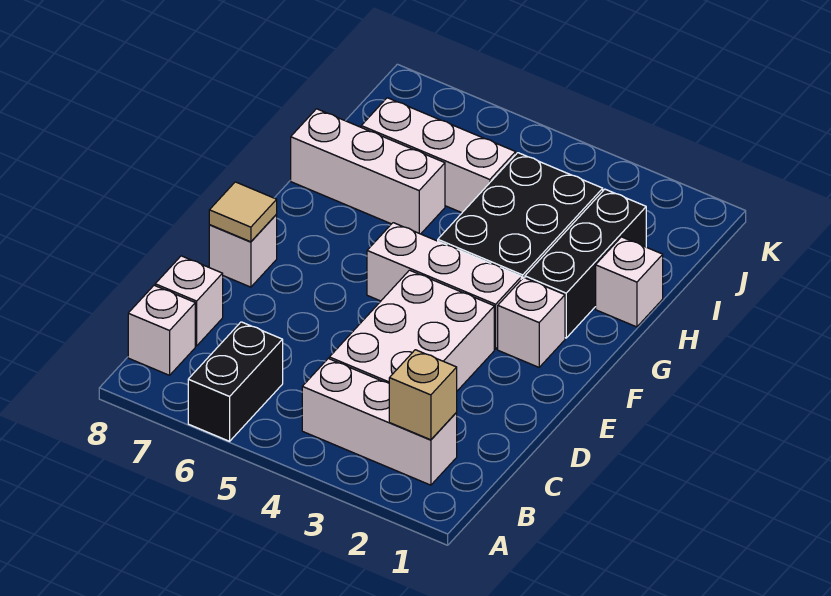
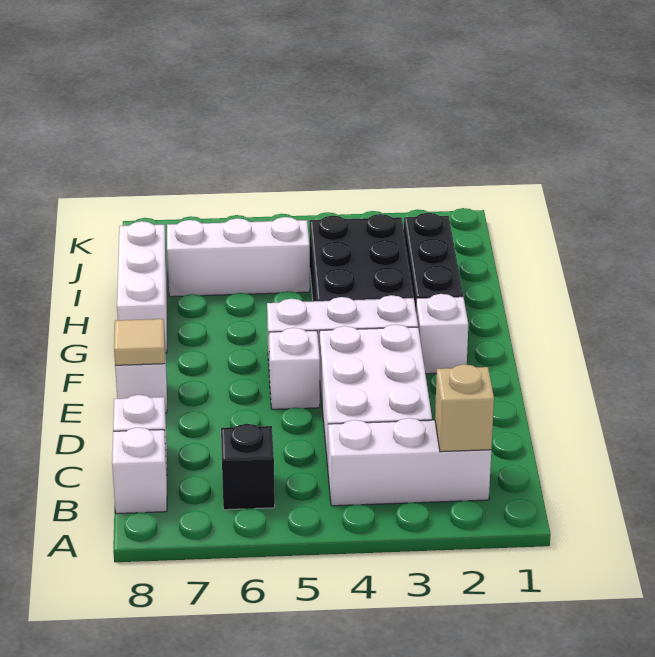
black 1x2 brick [188,322,283,441] -> black 1x1 brick [221,424,275,510]
white 1x1 brick [596,237,663,327] -> white 1x1 brick moved to [269,328,320,409]
white 1x3 brick [291,109,445,234] -> white 1x3 brick turned to [117,221,167,353]

